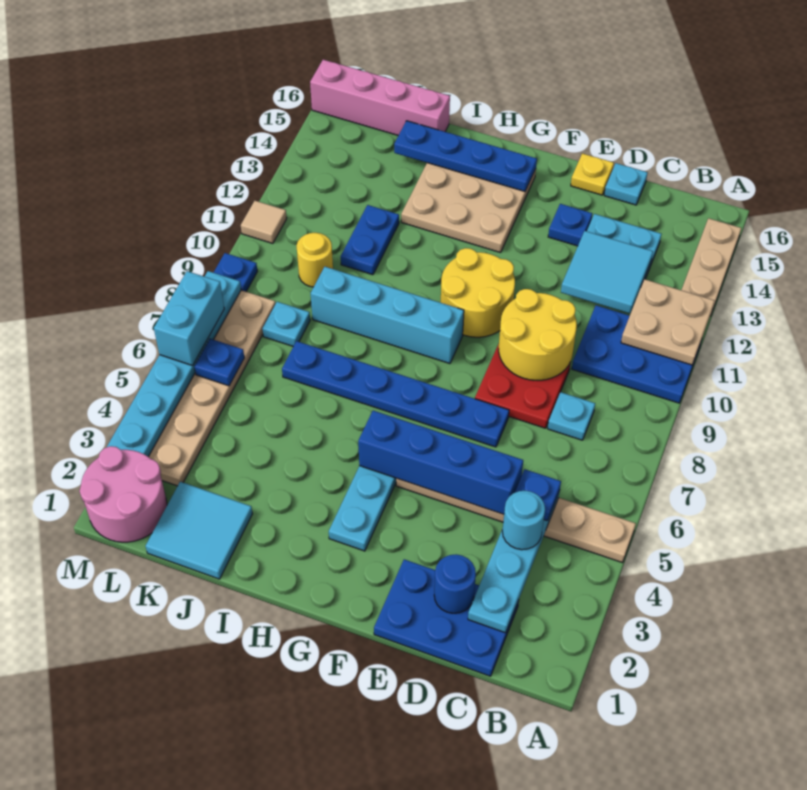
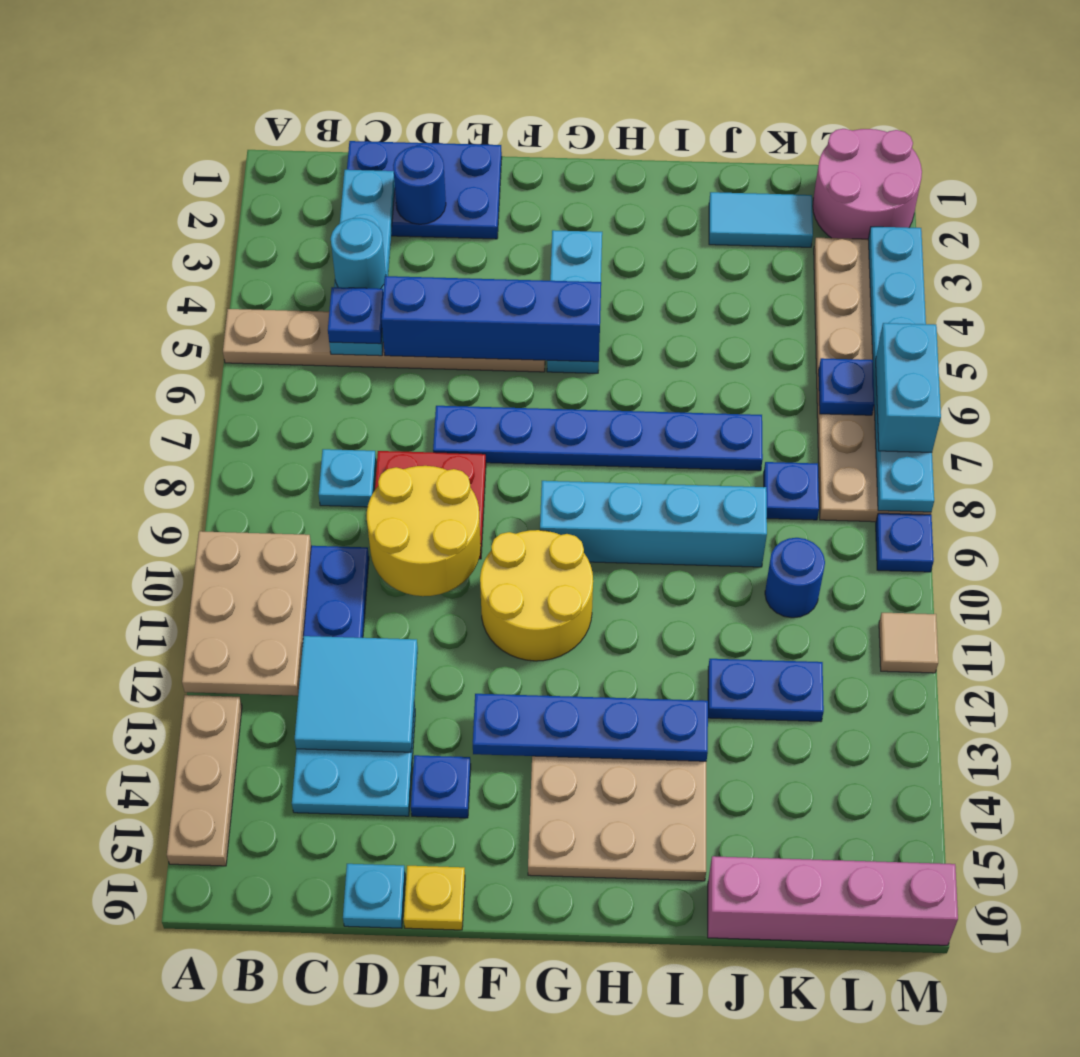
tan 2x2 plate [621,279,714,365] -> tan 2x3 plate [182,531,311,696]
blue 1x4 plate [394,121,537,191] -> blue 1x4 plate moved to [473,694,708,761]
cyan 2x2 tile [146,482,253,579] -> cyan 1x2 tile [709,192,813,247]
blue 1x2 plate [341,205,399,275] -> blue 1x2 plate turned to [708,659,824,722]
cyan 1x1 plate [263,302,310,346] -> blue 1x1 plate [764,462,819,520]
yellow 1x1 round brick [296,233,333,287] -> blue 1x1 round brick [765,538,825,618]

